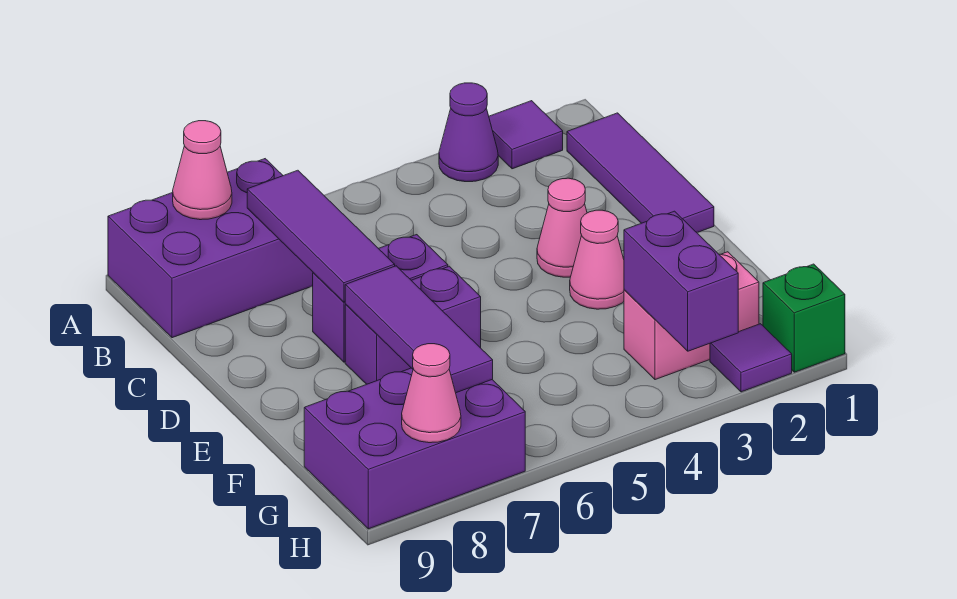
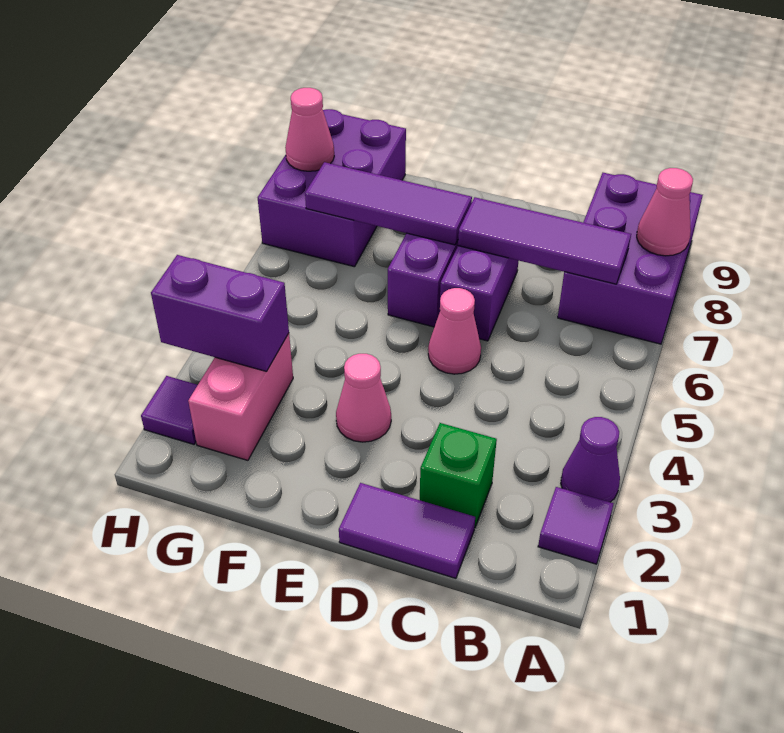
purple 1x3 tile [567,113,714,232] -> purple 1x2 tile [339,483,475,578]
pink 1x1 cone [537,178,587,277] -> pink 1x1 cone moved to [428,288,481,374]
green 1x1 brick [763,264,845,372] -> green 1x1 brick moved to [420,423,497,528]

